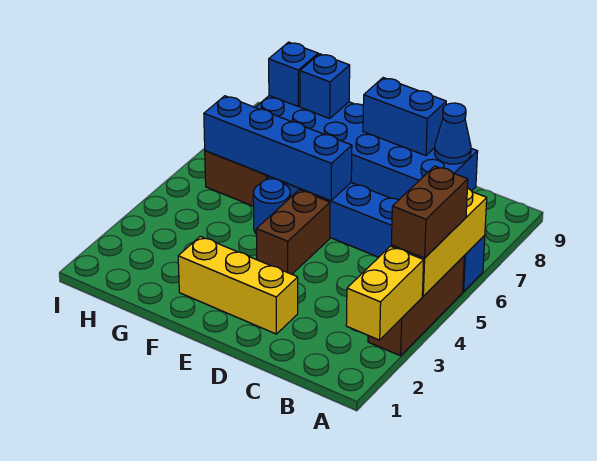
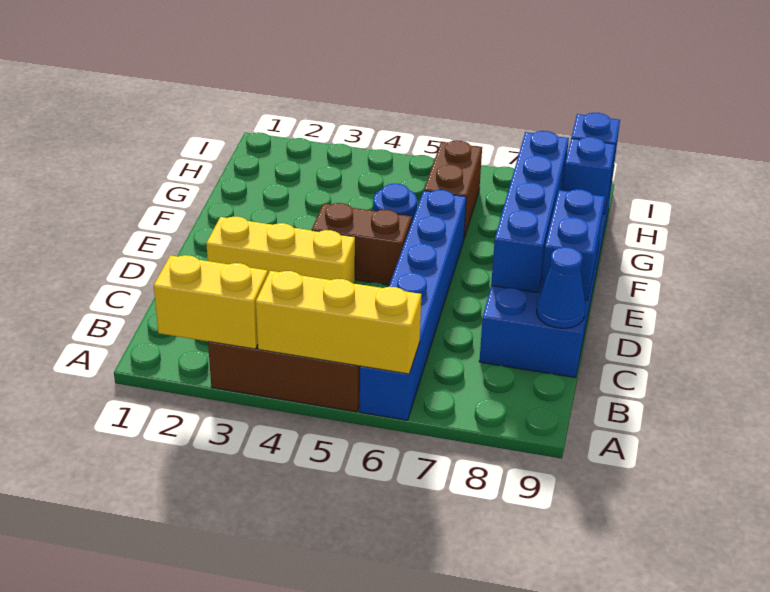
brown 1x2 brick [391,166,468,258] -> none
yellow 1x3 brick [178,236,298,334] -> yellow 1x3 brick turned to [206,217,355,284]
blue 1x4 brick [204,96,352,201] -> blue 1x4 brick moved to [491,131,569,293]

